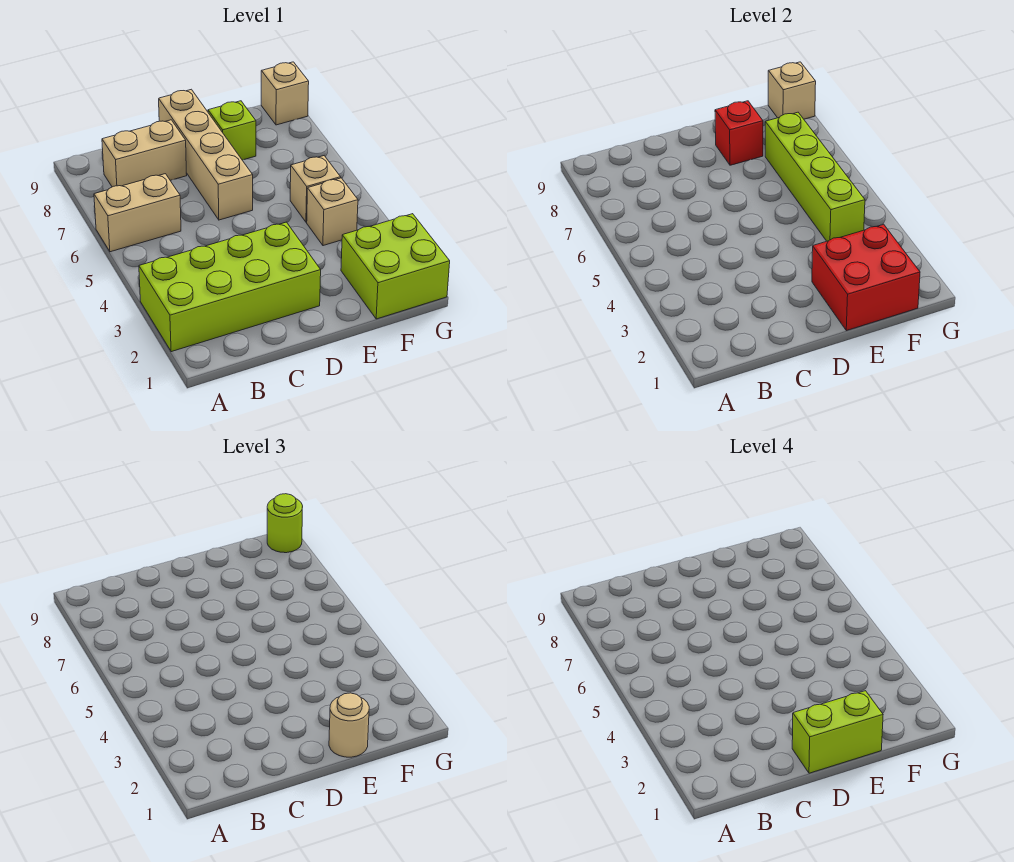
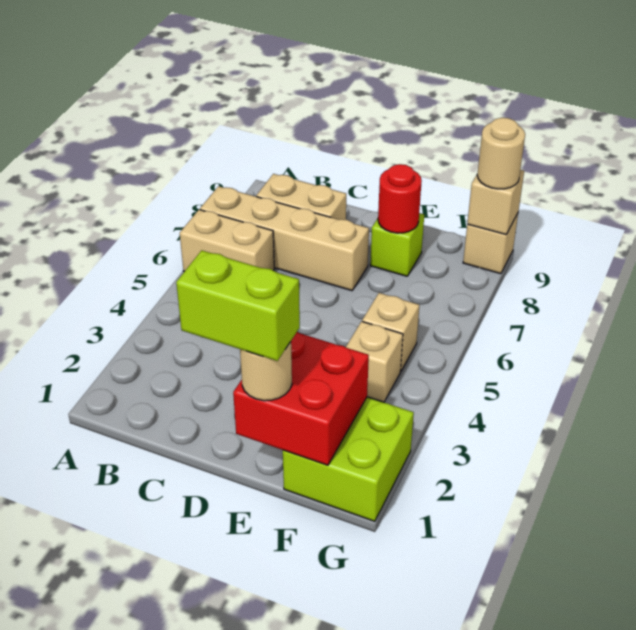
lime 2x4 brick [139,222,321,352] -> none
tan 1x4 brick [159,89,253,220] -> tan 1x4 brick turned to [200,186,369,291]
red 1x1 brick [715,101,763,165] -> red 1x1 round brick [378,164,422,233]
lime 1x4 brick [765,112,865,241] -> none
lime 1x1 round brick [267,494,303,553] -> tan 1x1 round brick [477,118,525,189]

